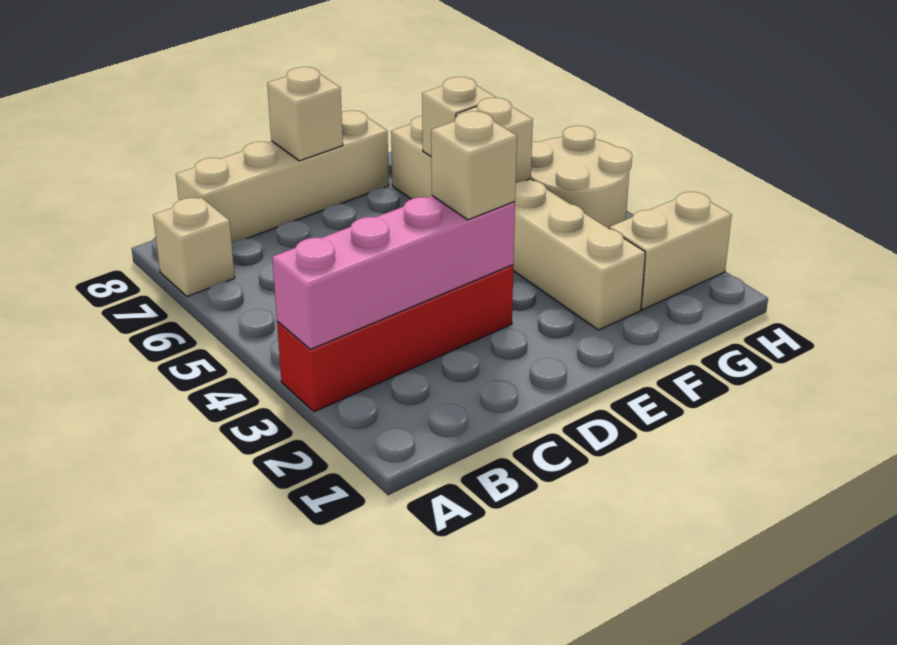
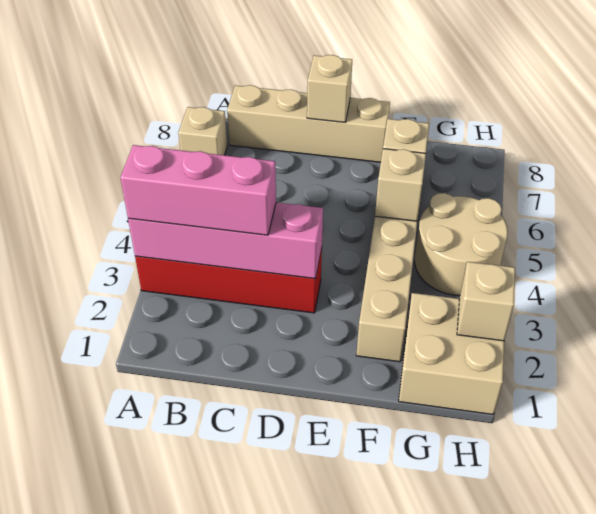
none -> pink 1x3 brick [121,145,276,235]
tan 1x1 brick [431,111,517,220] -> tan 1x1 brick moved to [457,262,515,341]
tan 1x2 brick [609,192,732,310] -> tan 2x2 brick [399,293,504,415]

